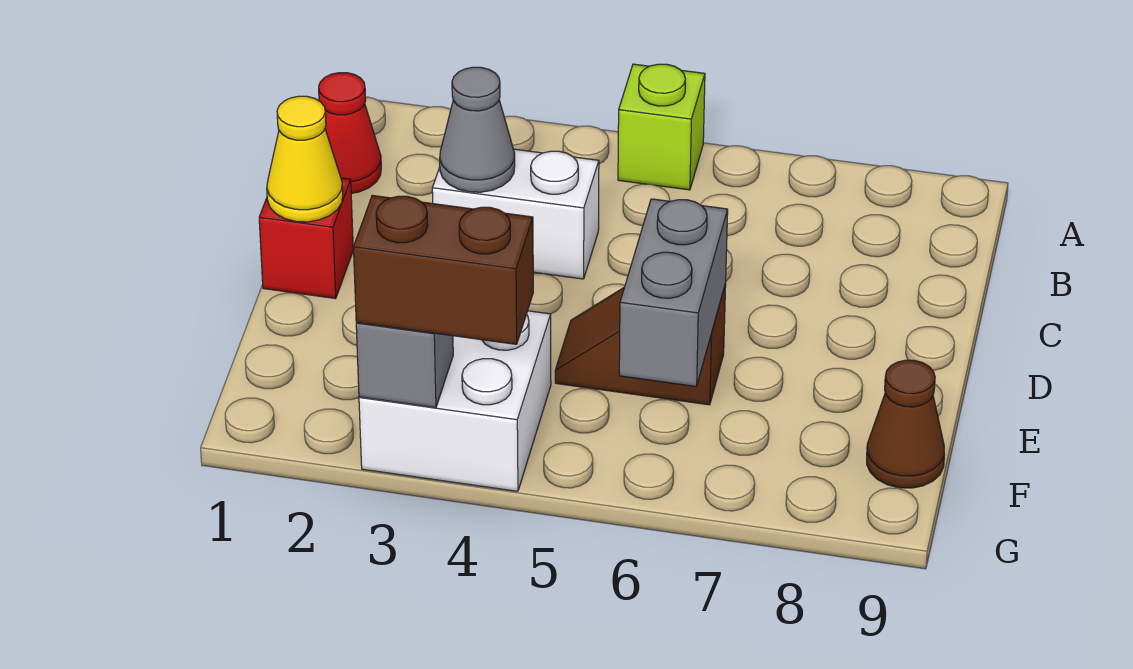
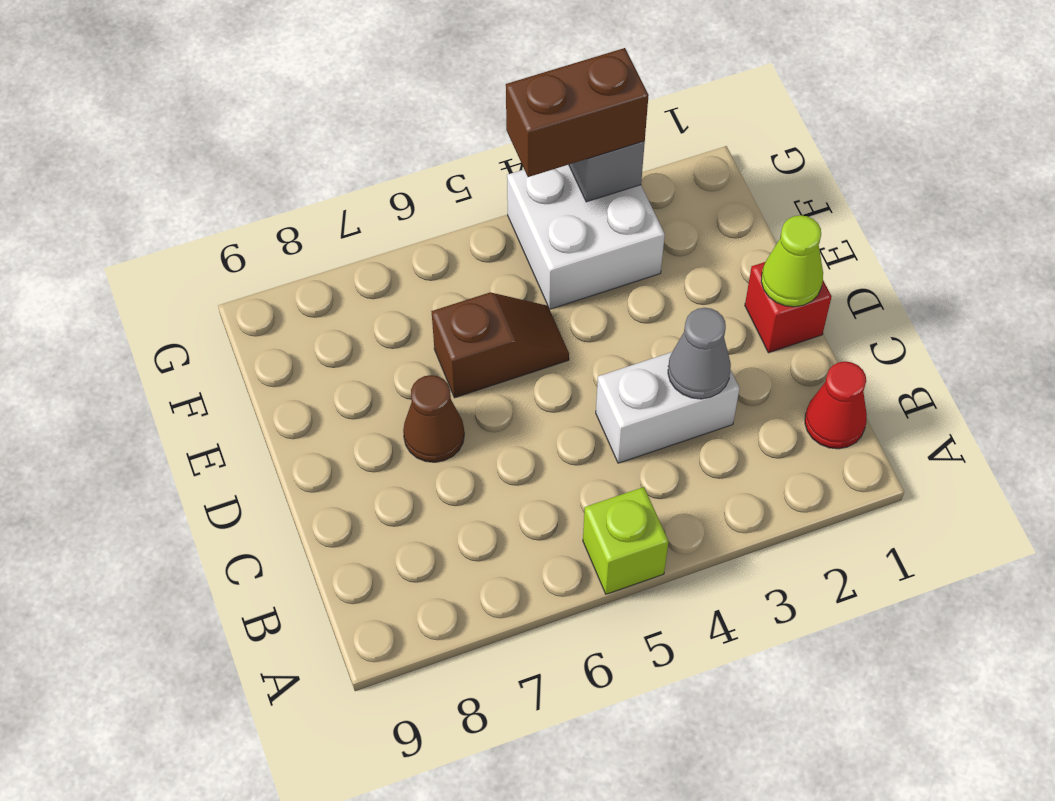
yellow 1x1 cone [267,96,343,222] -> lime 1x1 cone [761,215,823,307]
grey 1x2 brick [619,199,728,386] -> none
brown 1x1 cone [867,360,944,488] -> brown 1x1 cone moved to [403,375,464,462]

